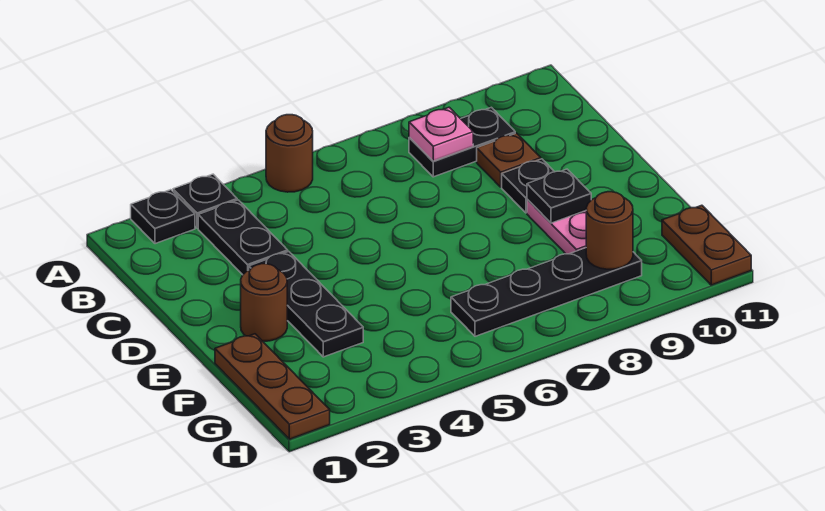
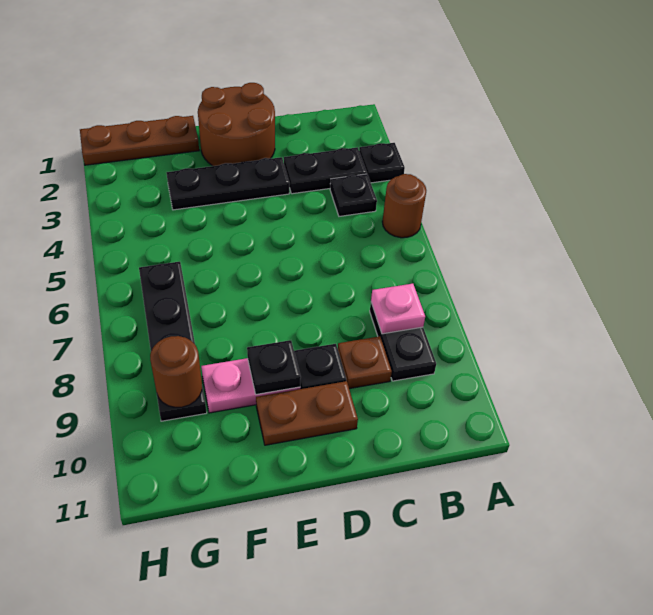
black 1x1 plate [131,190,195,244] -> black 1x1 plate moved to [330,174,377,216]
brown 1x1 round brick [241,264,287,341] -> brown 2x2 round brick [198,83,275,166]
brown 1x2 plate [662,205,751,285] -> brown 1x2 plate moved to [256,381,358,445]

